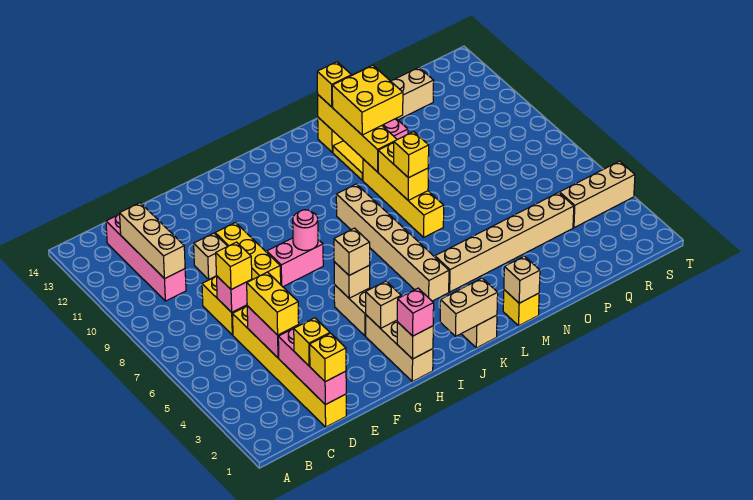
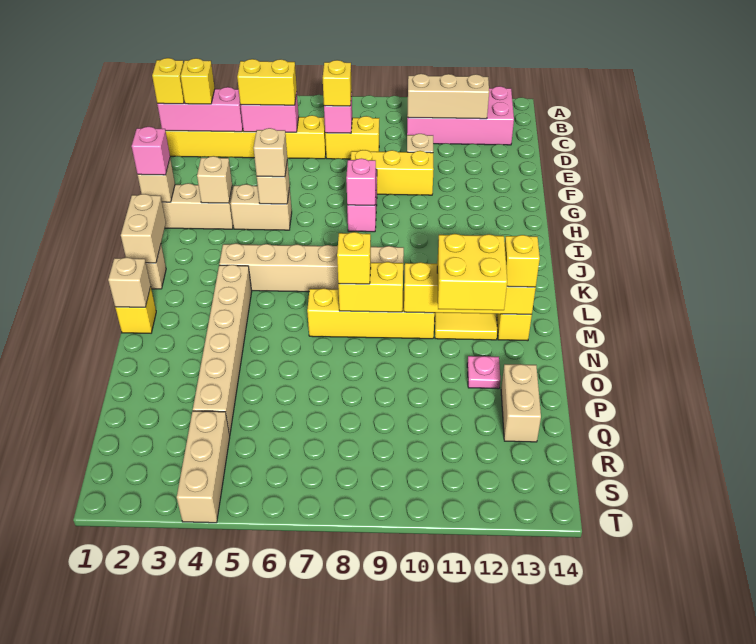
pink 1x4 brick [106,214,186,301] -> pink 2x4 brick [407,86,514,145]
pink 1x1 round brick [293,210,318,250] -> pink 1x1 brick [346,159,376,205]

